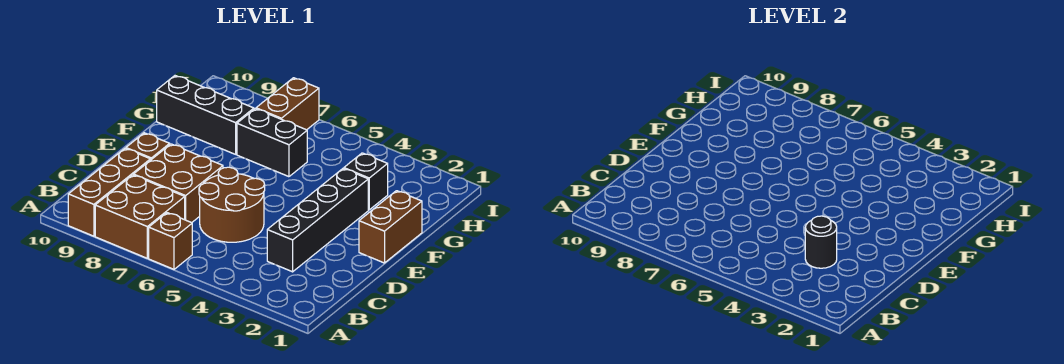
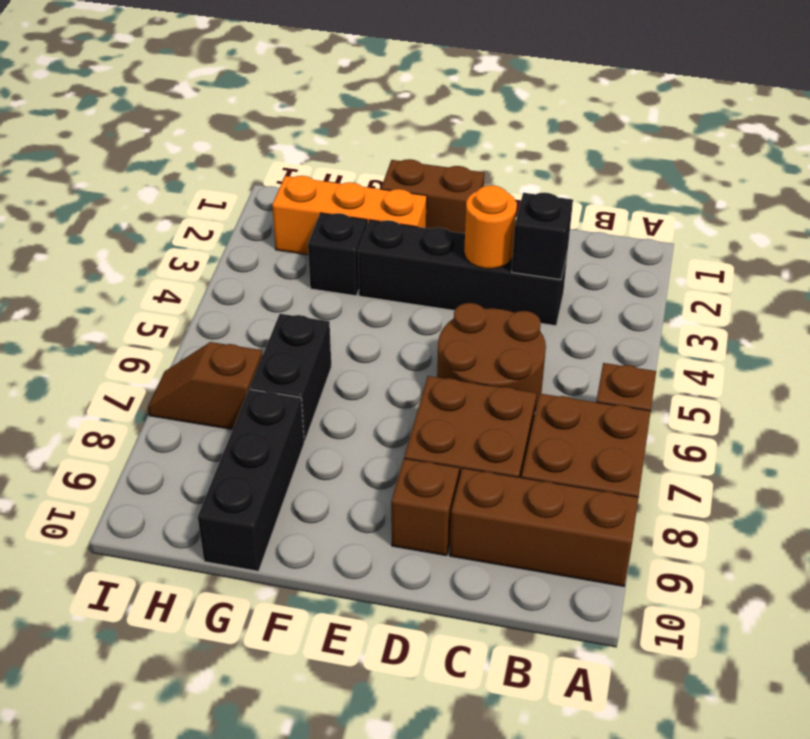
black 1x1 round brick [805,216,837,268] -> black 1x1 brick [512,193,573,280]
none -> orange 1x1 round brick [464,185,517,269]
none -> orange 1x3 brick [272,176,427,255]
brown 1x2 brick [256,78,319,130] -> brown 1x2 slope [148,342,263,430]

